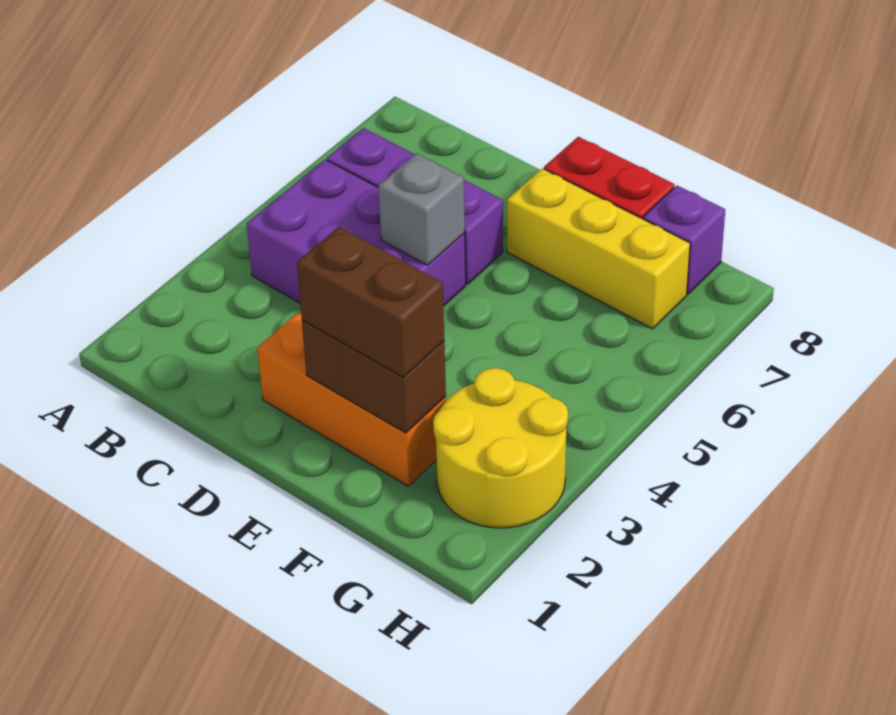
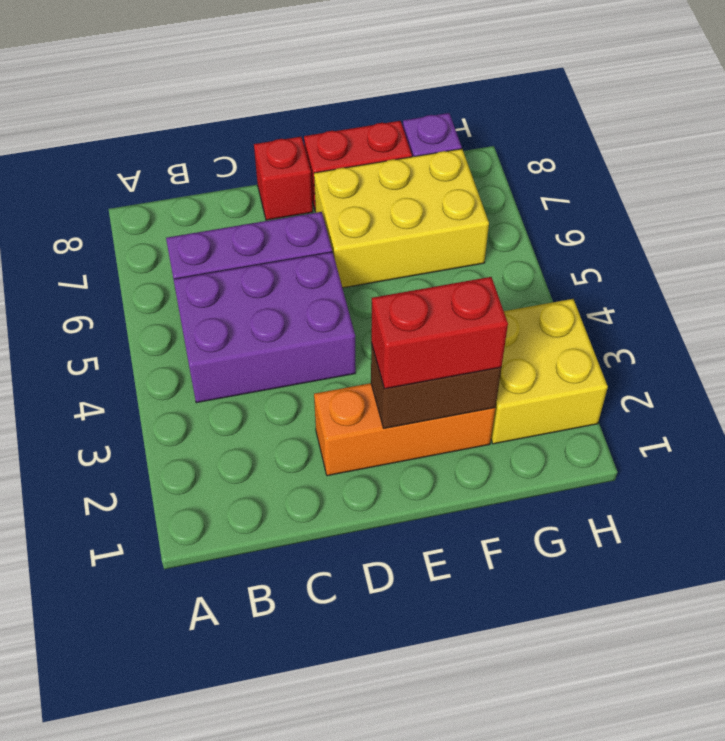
grey 1x1 brick [378,153,465,265] -> none
none -> red 1x1 brick [254,137,313,220]
brown 1x2 brick [297,227,444,377] -> red 1x2 brick [371,277,508,389]
yellow 1x3 brick [507,168,690,329] -> yellow 2x3 brick [314,149,489,288]
yellow 2x2 round brick [433,368,568,528] -> yellow 2x2 brick [491,299,608,444]

